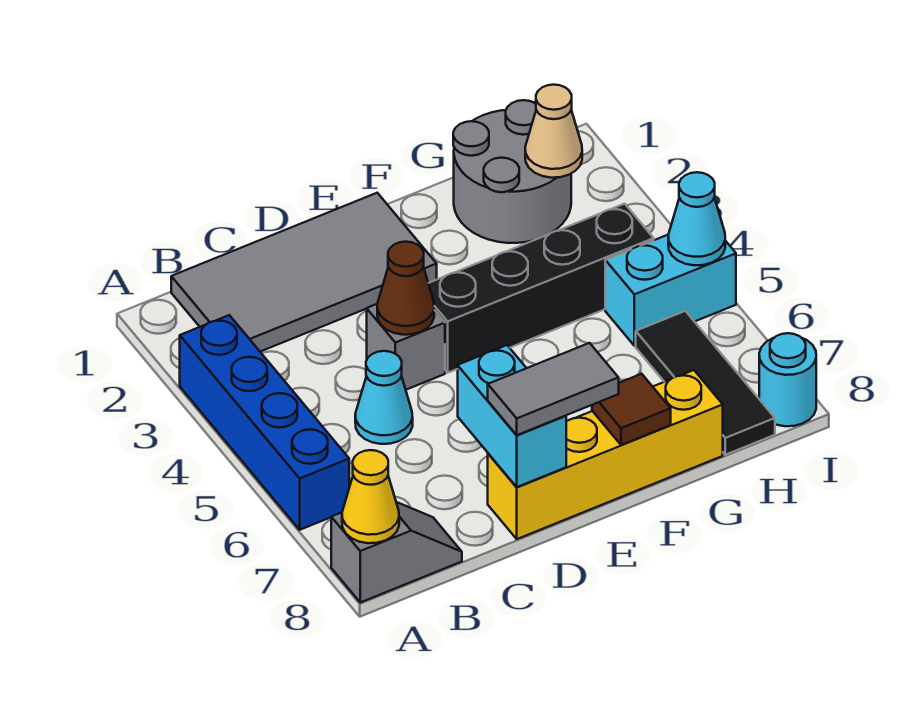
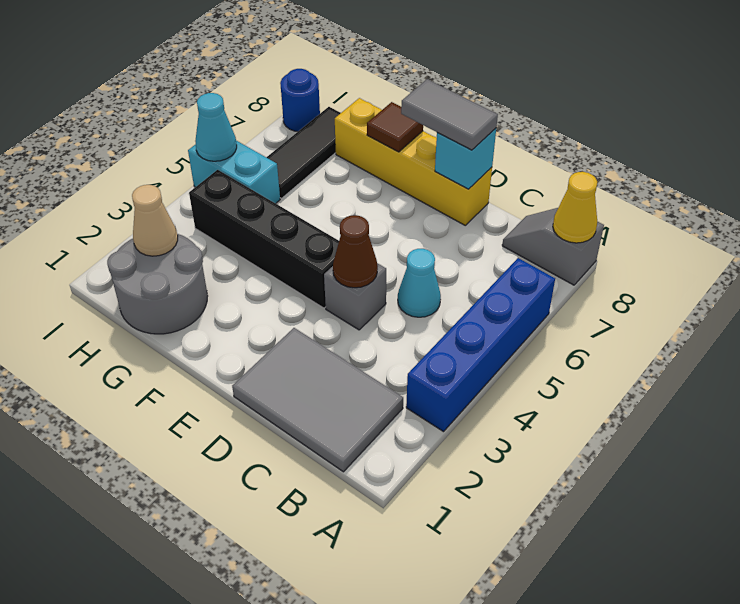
grey 2x4 tile [171,193,437,352] -> grey 2x3 tile [232,328,403,472]
cyan 1x2 brick [458,345,566,487] -> cyan 1x1 brick [435,128,496,189]
cyan 1x1 round brick [759,333,816,426] -> blue 1x1 round brick [280,69,320,132]

